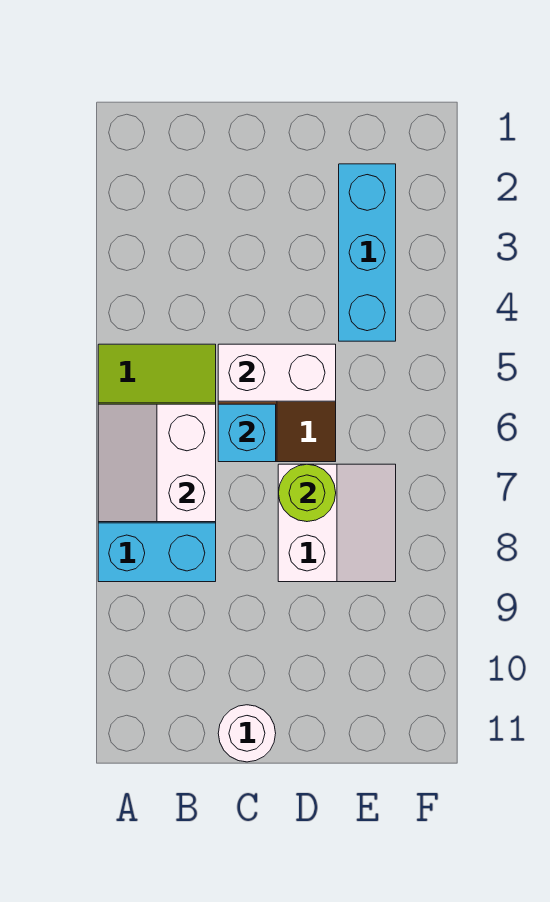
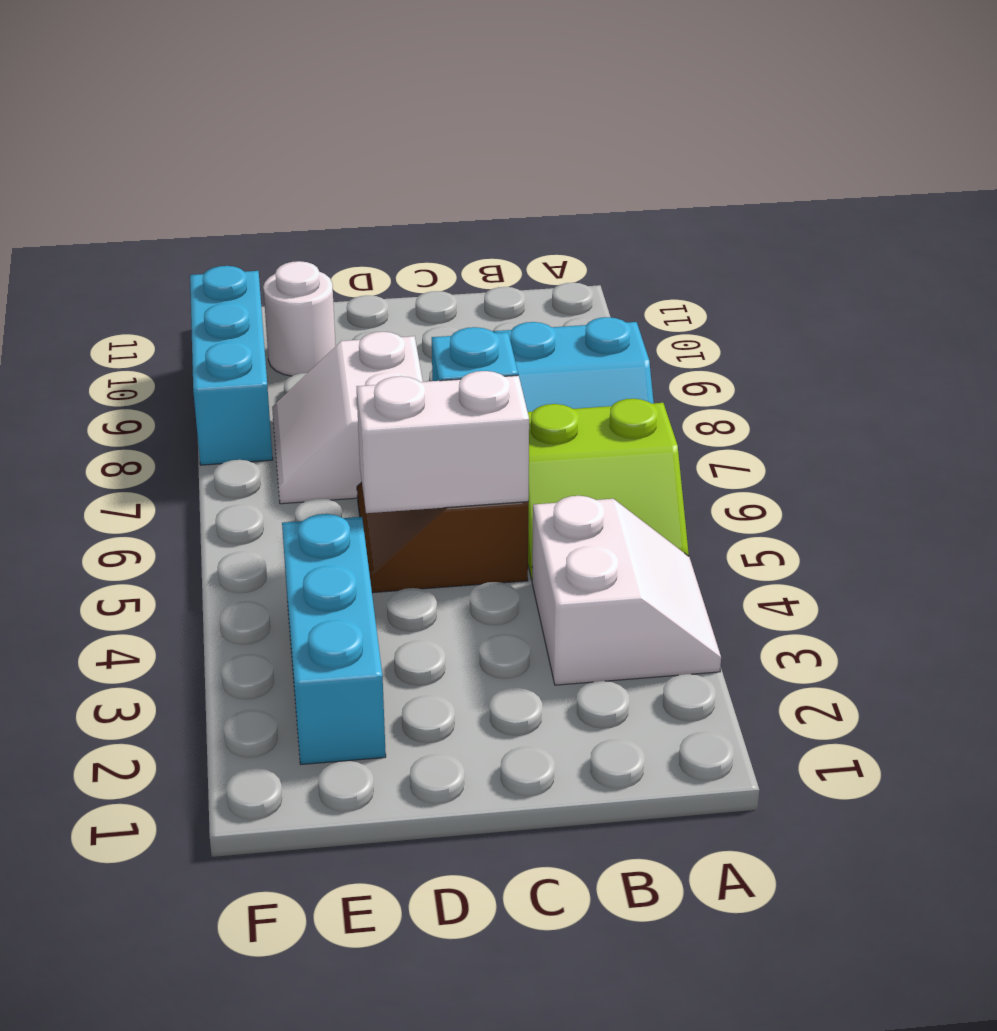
white 2x2 slope [98,404,216,522] -> white 2x2 slope moved to [532,496,721,685]
white 1x1 round brick [218,705,276,762] -> white 1x1 round brick moved to [263,261,336,376]
lime 1x1 round brick [279,464,336,522] -> none
none -> cyan 1x3 brick [190,266,273,465]

